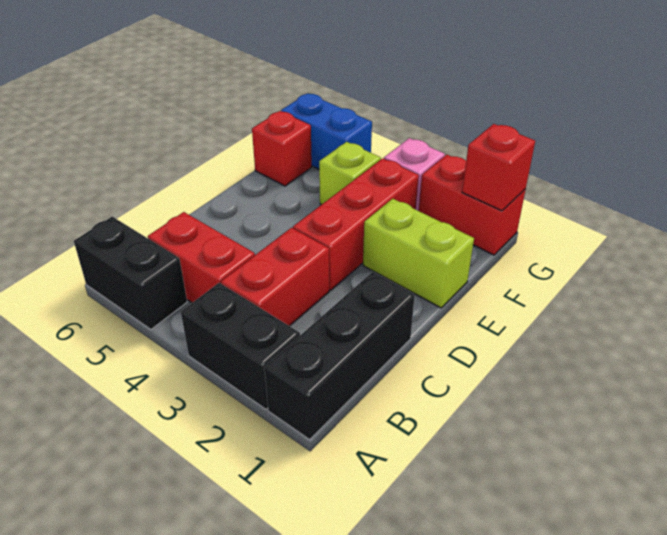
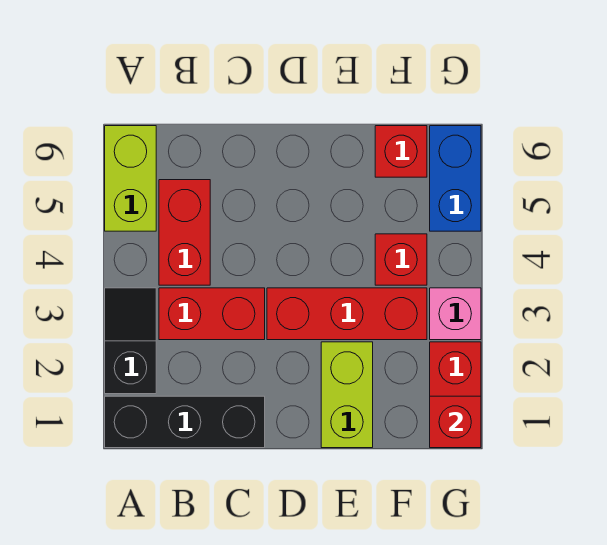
black 1x2 brick [181,283,300,409] -> black 1x2 slope [105,288,156,394]
black 1x2 brick [74,217,187,329] -> lime 1x2 brick [105,126,156,231]
lime 1x1 brick [319,142,381,205] -> red 1x1 brick [375,234,427,285]

